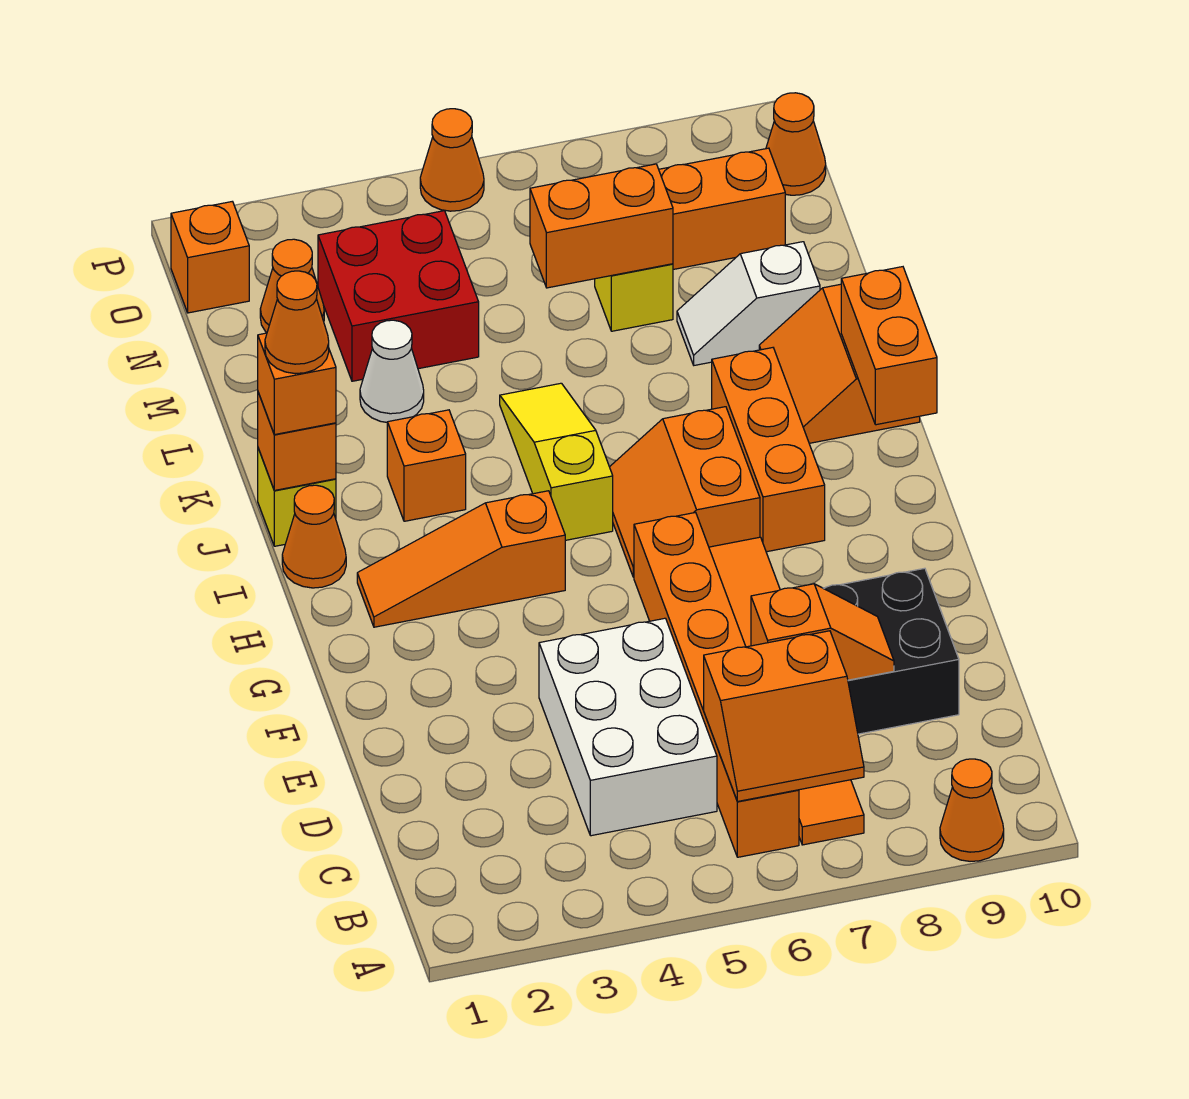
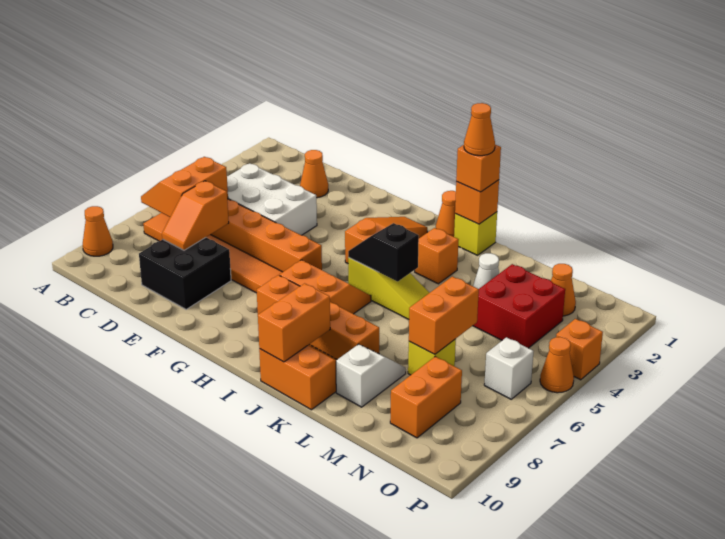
orange 1x3 brick [712,348,825,552] -> orange 1x4 brick [257,275,379,359]
none -> black 1x2 slope [348,223,419,282]
orange 1x2 brick [841,267,937,425] -> orange 1x2 brick turned to [258,283,330,362]
orange 1x1 brick [171,201,249,313] -> orange 1x1 brick moved to [556,319,603,380]
none -> white 1x1 brick [484,337,534,399]
orange 1x1 cone [766,93,826,195] -> orange 1x1 cone moved to [300,150,328,198]

